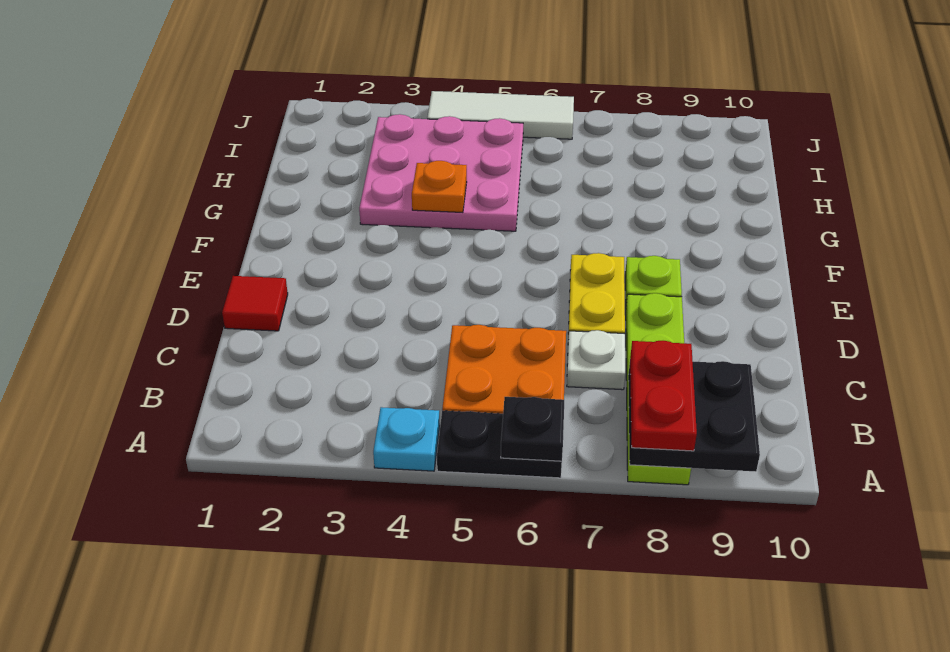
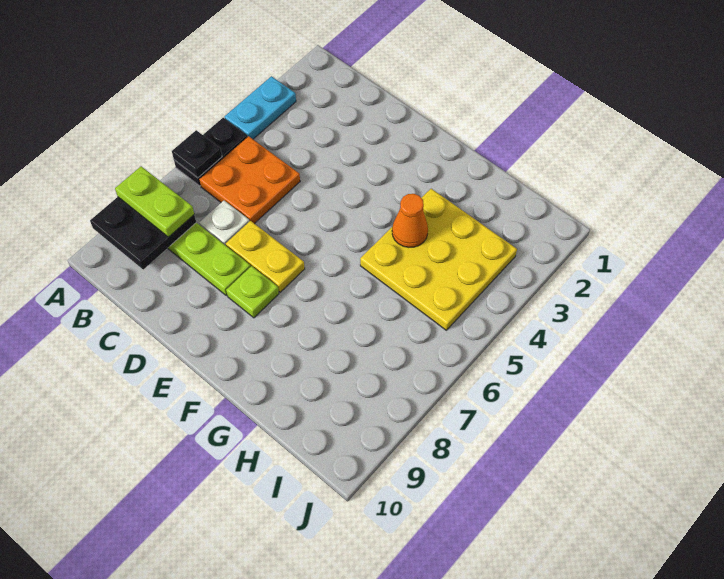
cyan 1x1 plate [373,407,440,471] -> cyan 1x2 plate [225,76,296,139]
red 1x2 plate [630,341,697,451] -> lime 1x2 plate [115,166,194,237]
red 1x1 tile [222,276,288,331] -> none
pink 3x3 plate [359,114,523,231] -> yellow 3x3 plate [360,189,517,330]
orange 1x1 plate [412,161,467,212] -> orange 1x1 cone [392,194,428,247]
white 1x3 tile [427,91,574,139] -> none

